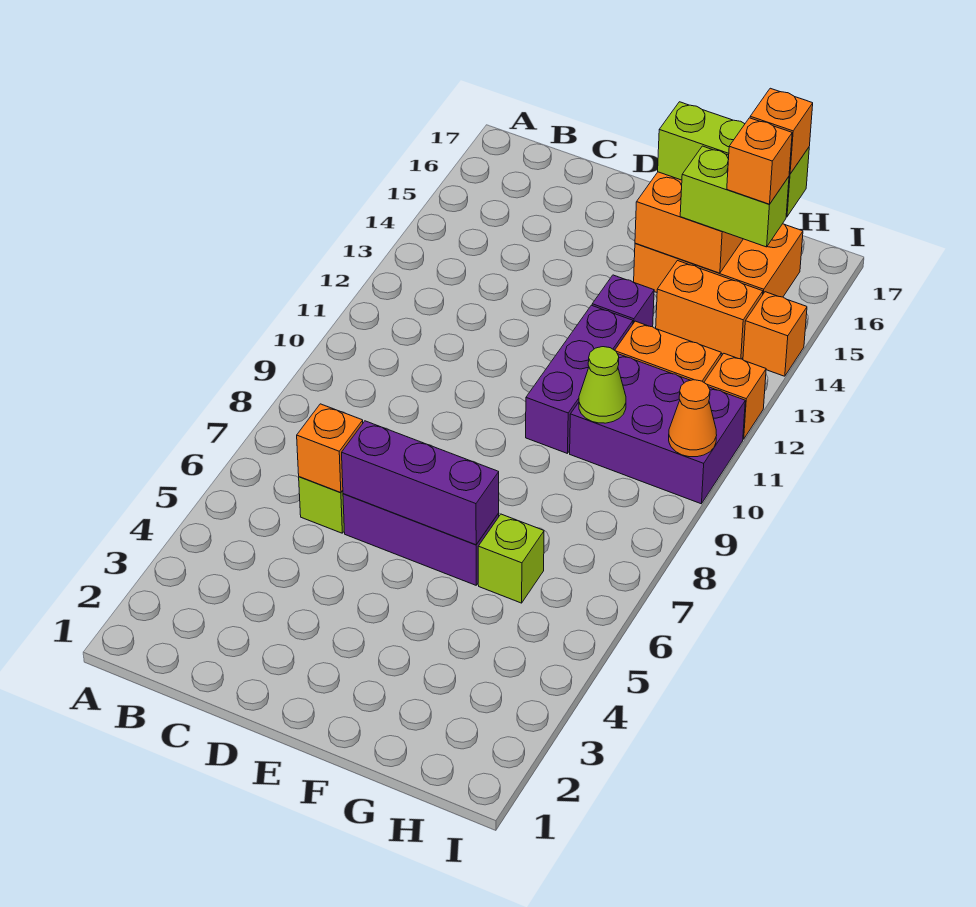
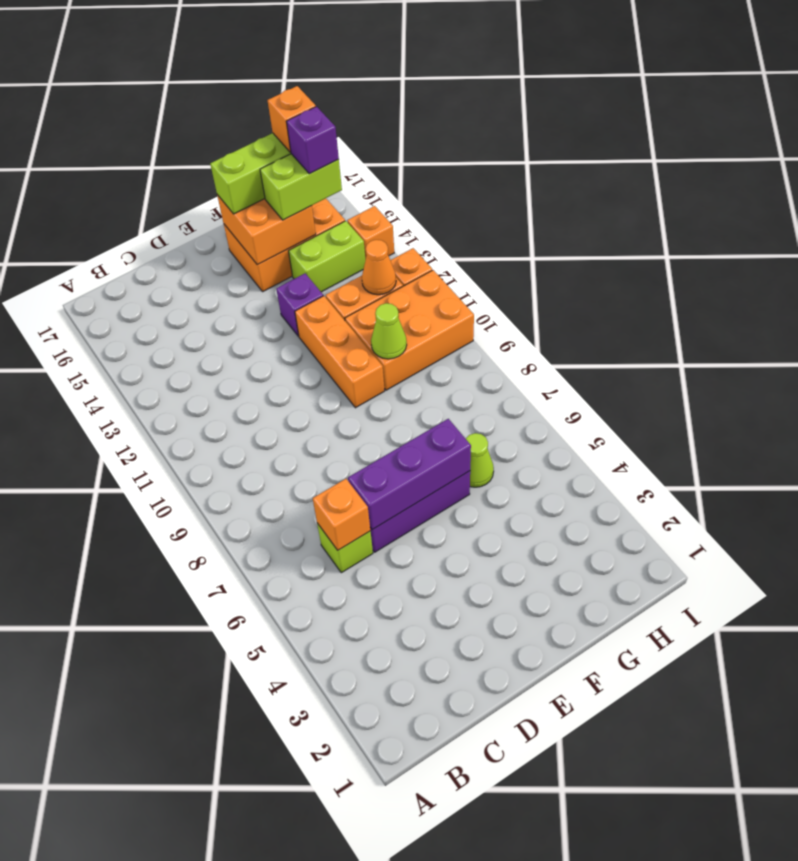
purple 1x3 brick [526,305,633,453] -> orange 1x3 brick [295,296,385,408]
lime 1x1 brick [478,514,544,603] -> lime 1x1 cone [466,433,494,487]
purple 2x3 brick [570,354,745,504] -> orange 2x3 brick [345,270,474,390]
orange 1x2 brick [656,261,763,359] -> lime 1x2 brick [289,221,365,292]
orange 1x1 brick [727,118,792,204] -> purple 1x1 brick [286,107,339,174]
orange 1x1 cone [669,380,717,457] -> orange 1x1 cone moved to [362,240,396,295]

